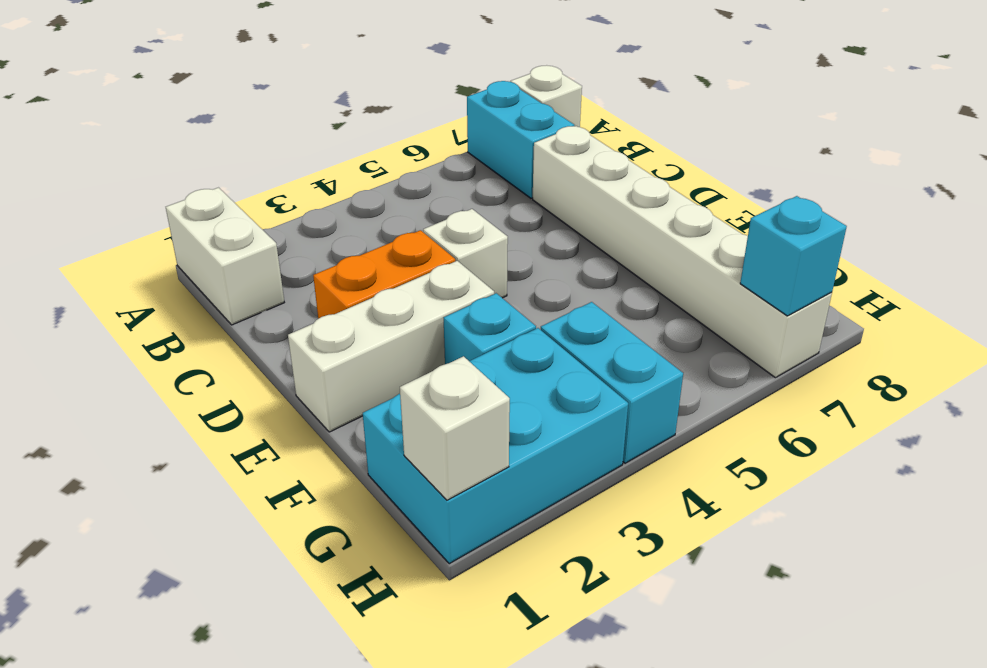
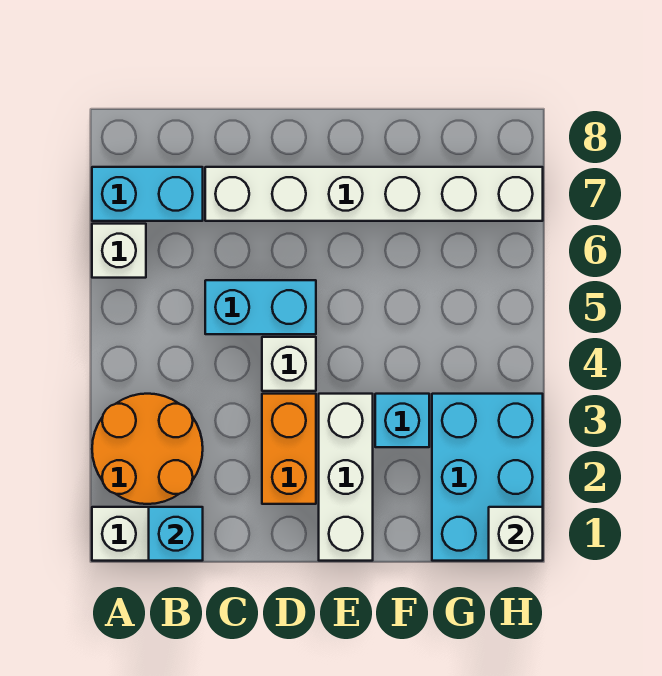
none -> orange 2x2 round brick [92,394,203,504]
white 1x1 brick [510,65,582,127] -> white 1x1 brick moved to [92,224,146,278]
cyan 1x2 brick [541,302,683,463] -> cyan 1x2 brick moved to [205,280,316,334]
cyan 1x1 brick [740,196,847,316] -> cyan 1x1 brick moved to [149,507,203,561]

